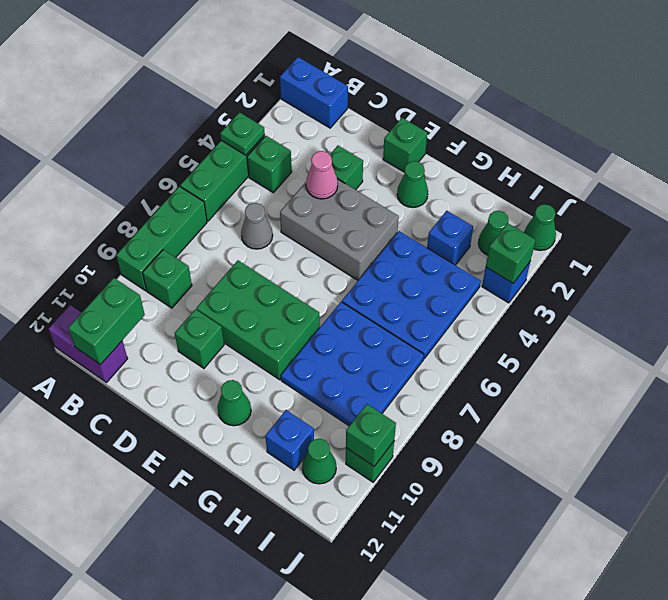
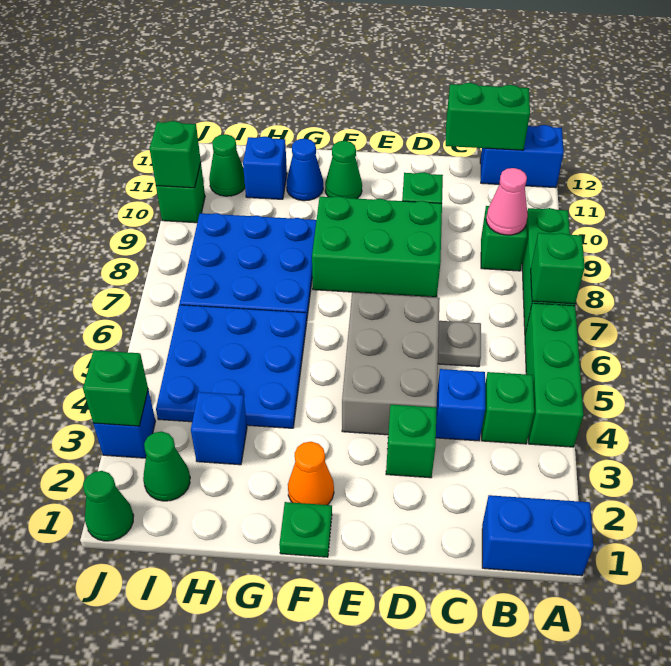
green 1x1 plate [220,112,265,155] -> green 1x1 plate moved to [279,502,332,557]
purple 1x2 brick [48,305,128,383] -> blue 1x2 brick [480,125,564,188]
green 1x2 brick [68,278,145,365] -> green 1x2 brick turned to [446,83,530,150]
none -> blue 1x1 brick [436,369,485,441]
grey 1x1 cone [241,203,273,249] -> grey 1x1 plate [438,321,481,367]
grey 2x3 brick [280,179,399,280] -> grey 2x3 brick turned to [342,292,440,435]
pink 1x1 cone [306,151,338,199] -> pink 1x1 cone moved to [486,168,528,235]
green 1x1 brick [383,118,427,172] -> green 1x1 brick moved to [531,233,585,304]
green 1x1 cone [397,161,428,208] -> orange 1x1 cone [288,442,334,505]
none -> blue 1x1 cone [287,139,323,201]

